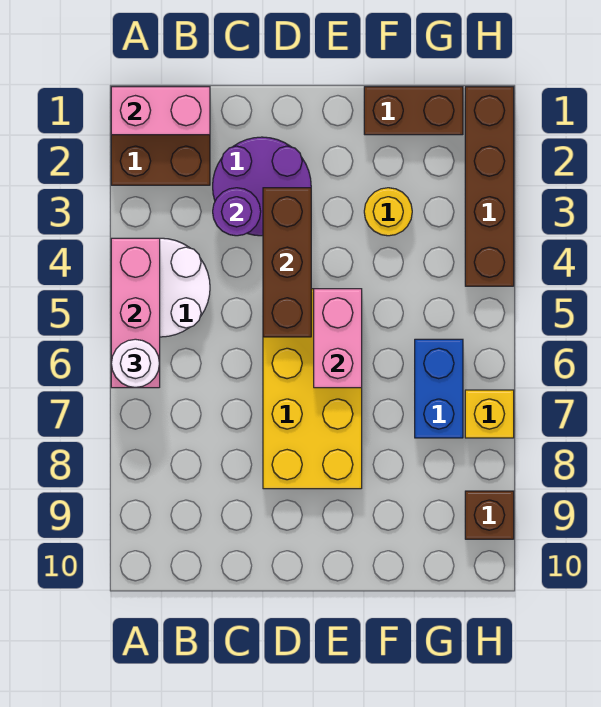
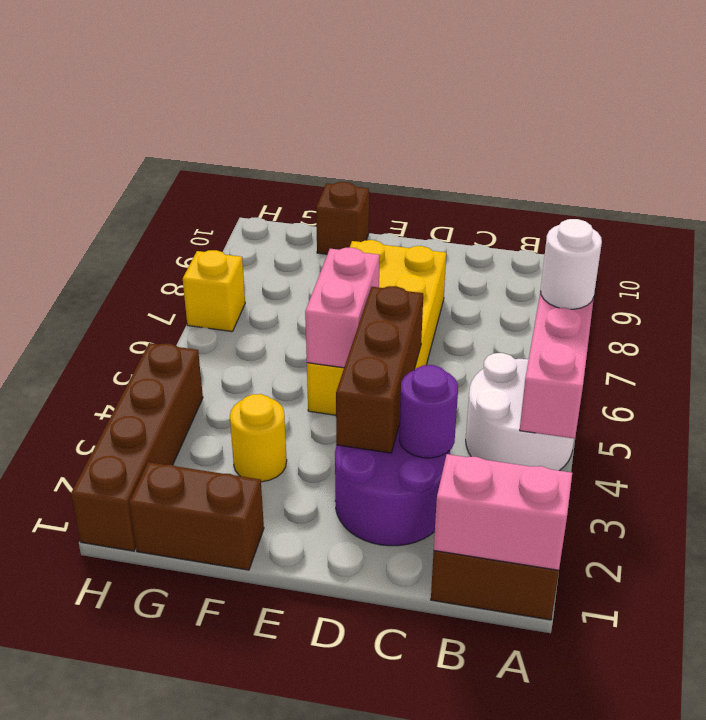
blue 1x2 brick [415,339,463,438] -> none
brown 1x1 brick [465,491,514,539] -> brown 1x1 brick moved to [316,182,369,254]

